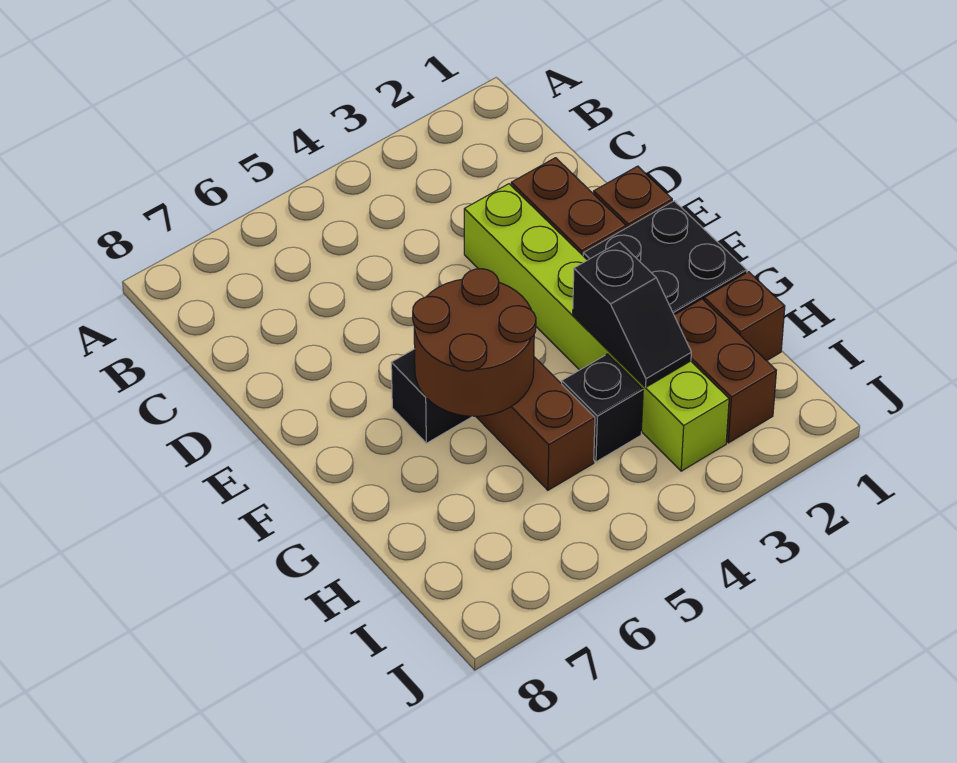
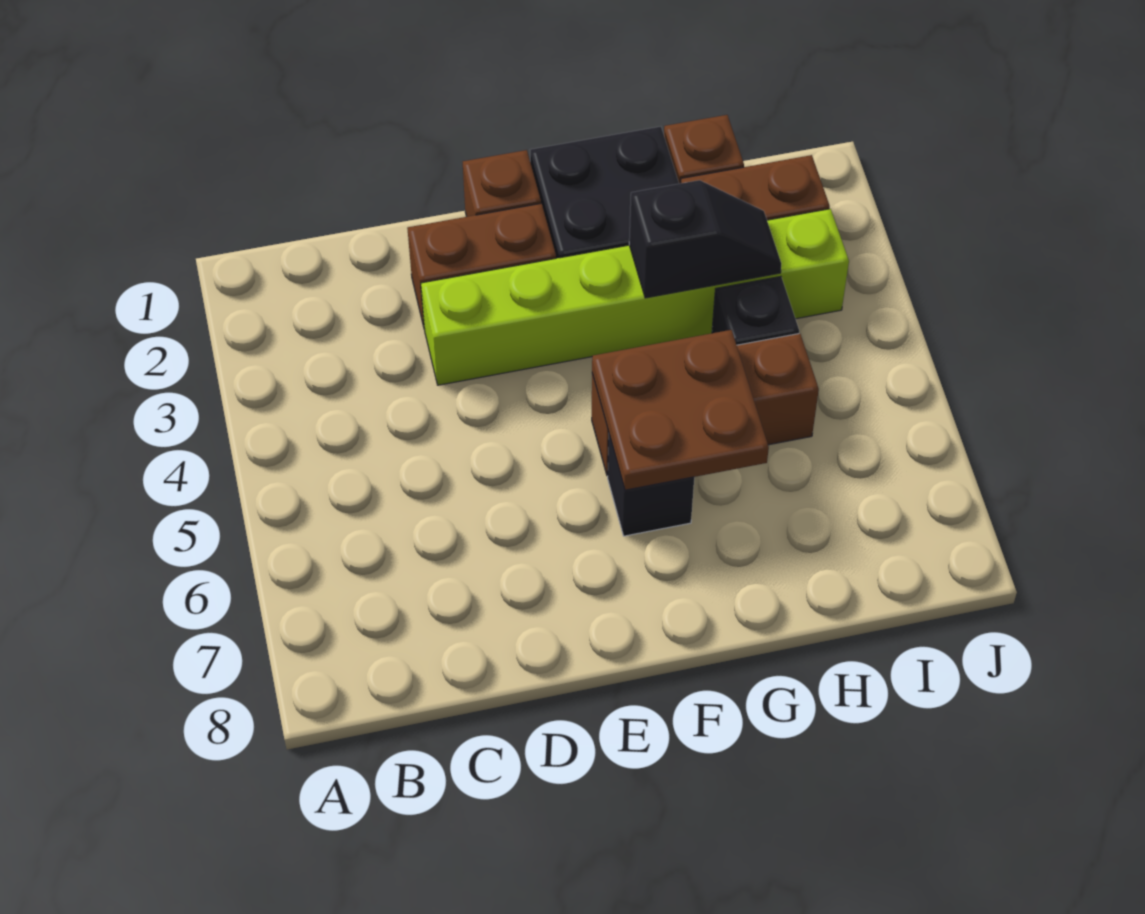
brown 2x2 round brick [413,269,536,416] -> brown 2x2 plate [592,330,769,490]

